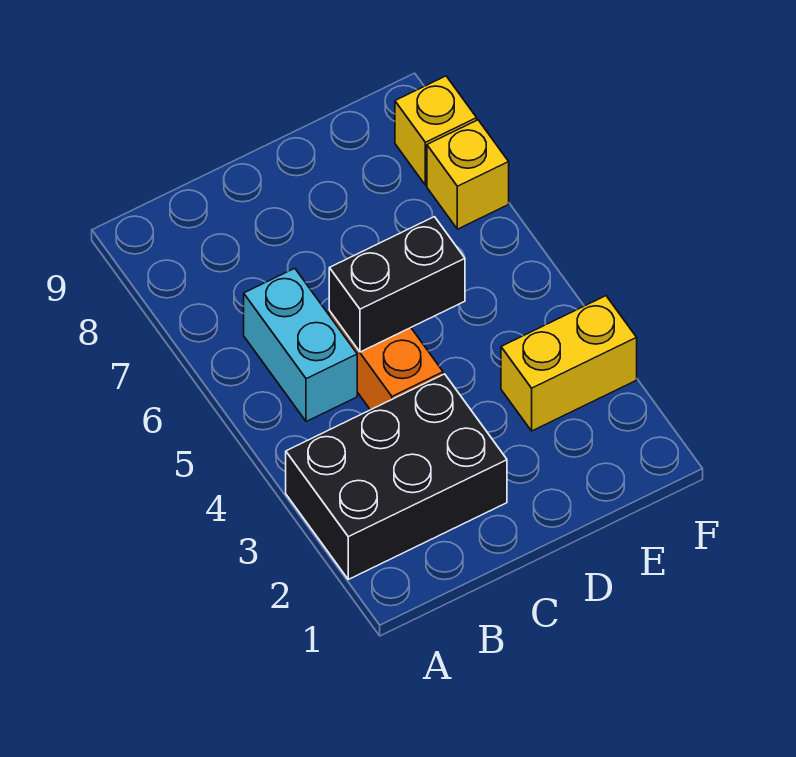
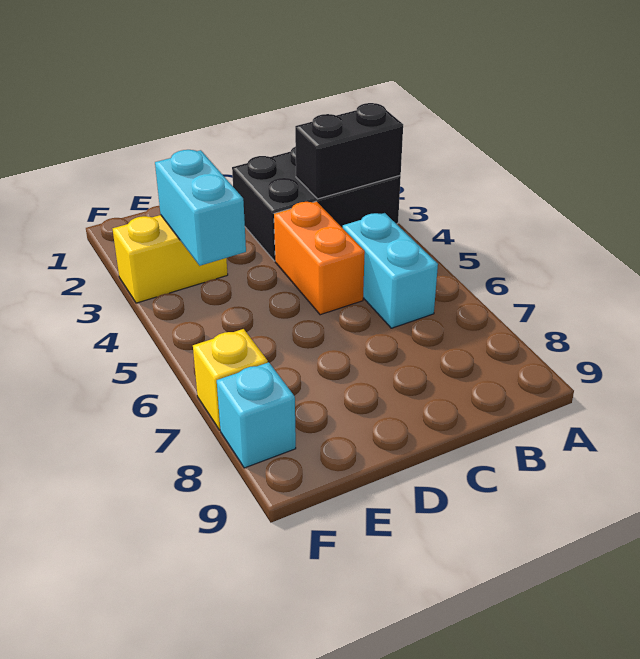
black 1x2 brick [329,217,465,352] -> black 1x2 brick moved to [295,103,403,199]
none -> cyan 1x2 brick [155,150,246,266]
yellow 1x1 brick [395,76,477,185] -> cyan 1x1 brick [217,362,296,468]

